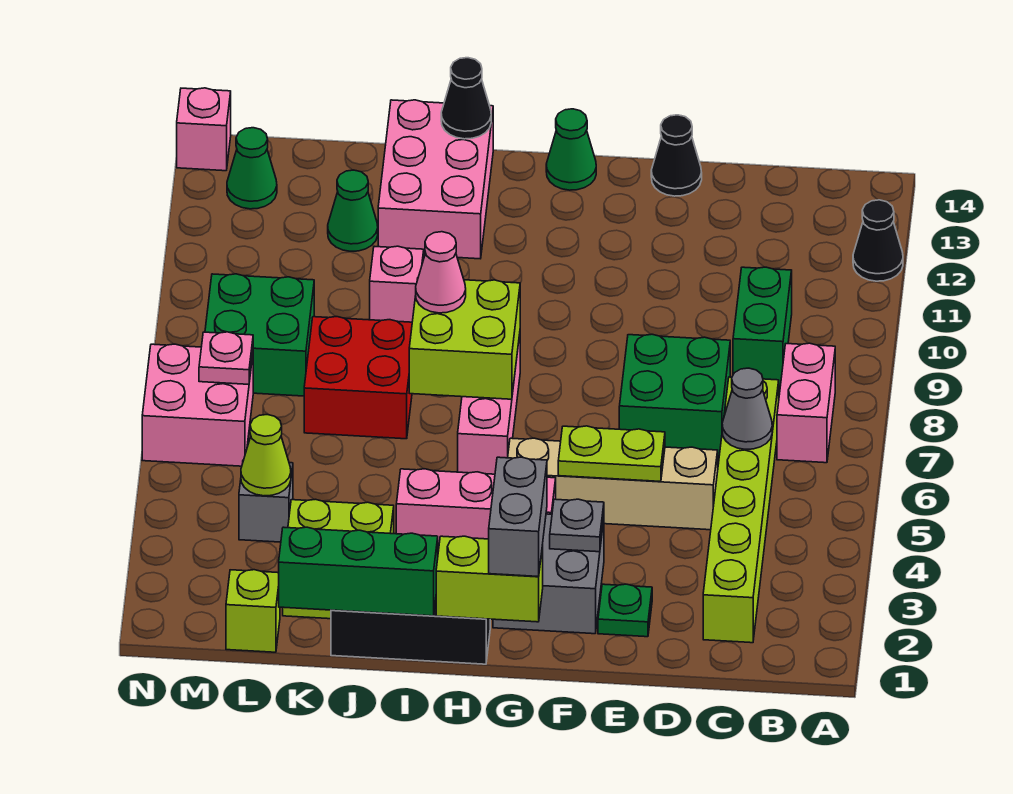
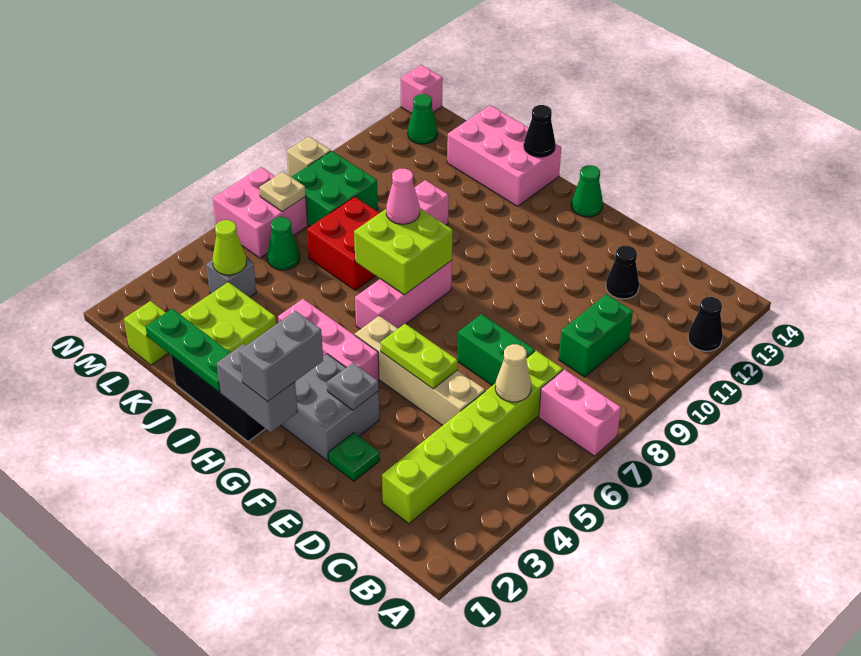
pink 1x2 brick [777,343,835,463] -> pink 1x2 brick turned to [539,369,621,456]
grey 1x1 cone [722,368,772,449] -> tan 1x1 cone [495,344,531,402]
green 2x2 brick [619,334,730,457] -> green 1x2 brick [457,314,535,386]
black 1x1 cone [651,115,702,196] -> black 1x1 cone moved to [606,246,639,299]
lime 1x2 brick [436,536,543,622] -> grey 1x2 brick [217,344,297,432]
green 1x3 brick [279,527,438,616] -> green 1x3 plate [146,309,231,392]
pink 2x3 brick [378,100,493,259] -> pink 2x3 brick turned to [447,105,561,206]
green 1x1 cone [328,170,378,251] -> green 1x1 cone moved to [267,217,300,270]
pink 1x1 plate [199,332,253,384] -> tan 1x1 plate [259,172,306,212]
none -> tan 1x1 brick [287,136,331,177]

